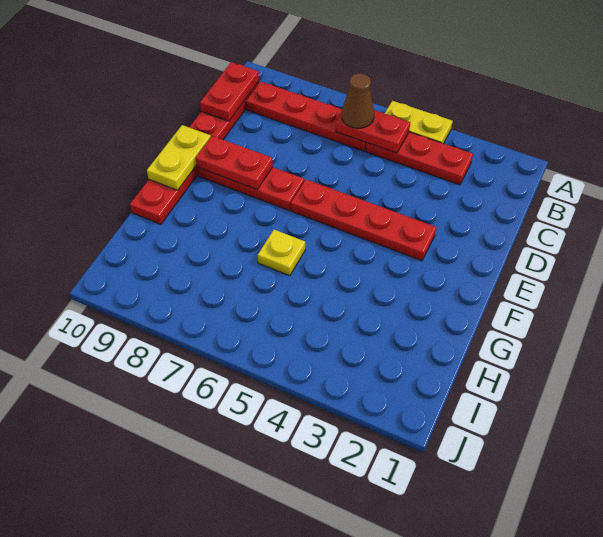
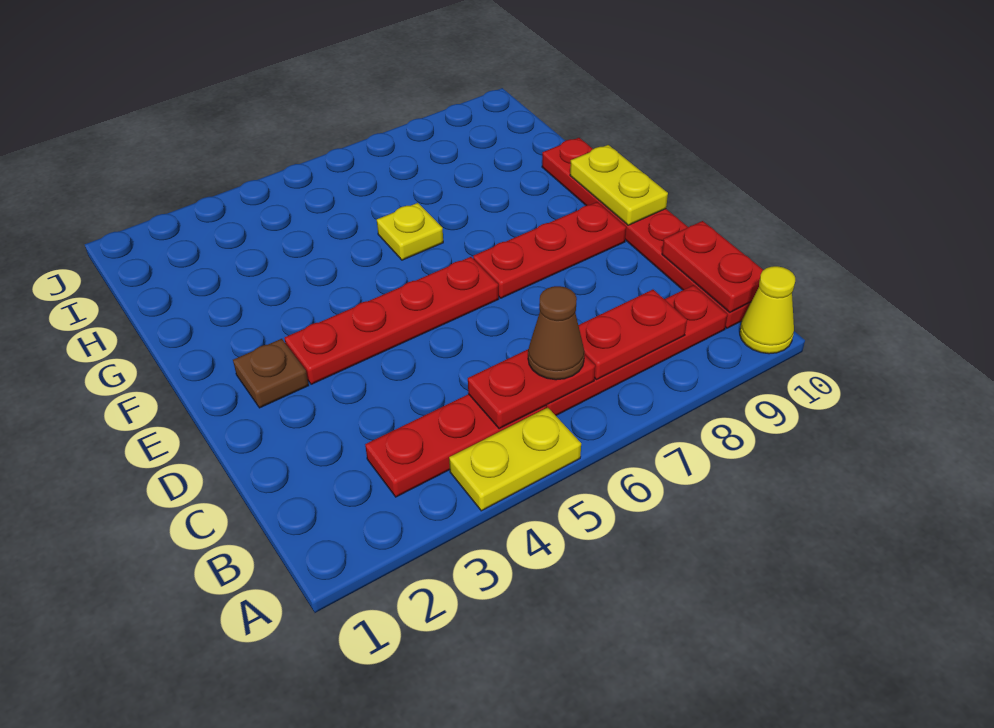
none -> yellow 1x1 cone [740,266,795,354]
none -> brown 1x1 plate [233,339,309,408]
red 1x2 plate [196,136,273,189] -> red 1x2 plate moved to [578,290,687,380]

